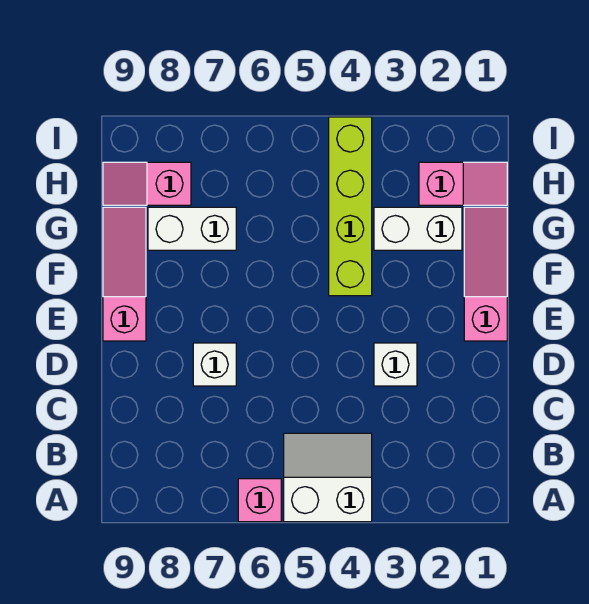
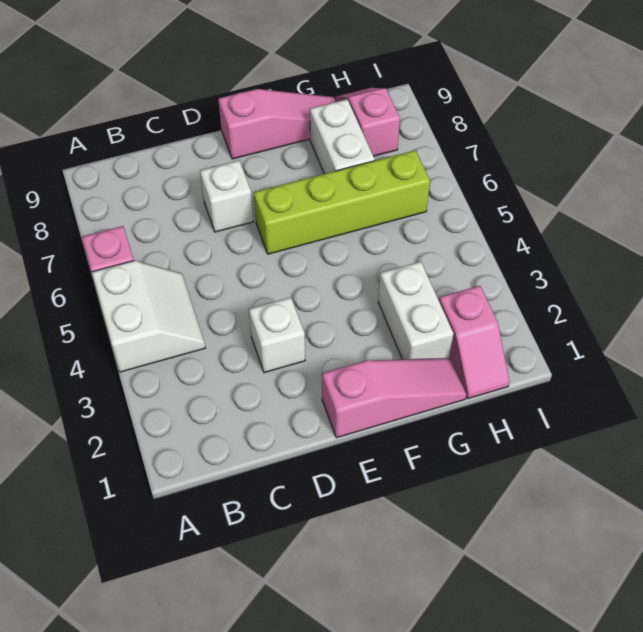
lime 1x4 brick [329,117,372,296] -> lime 1x4 brick moved to [254,150,430,254]

